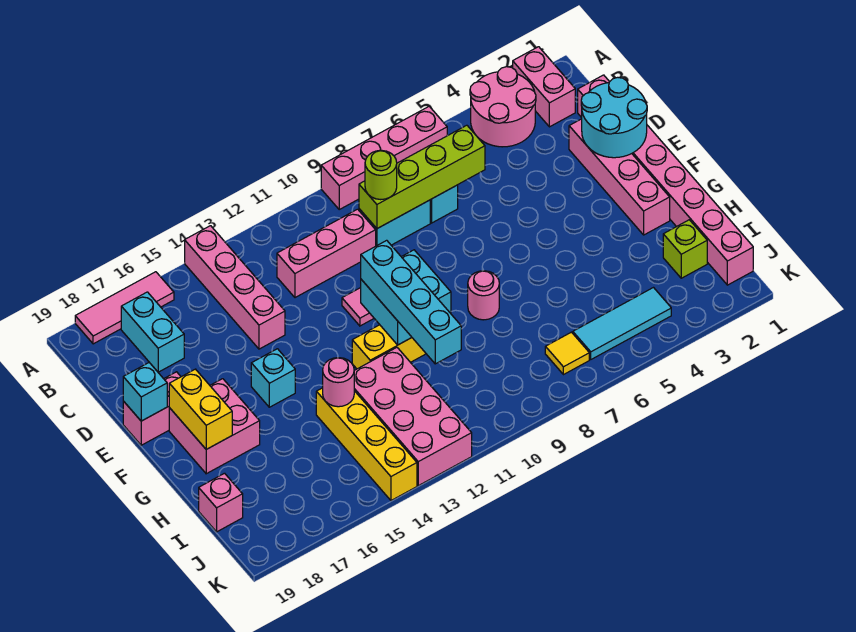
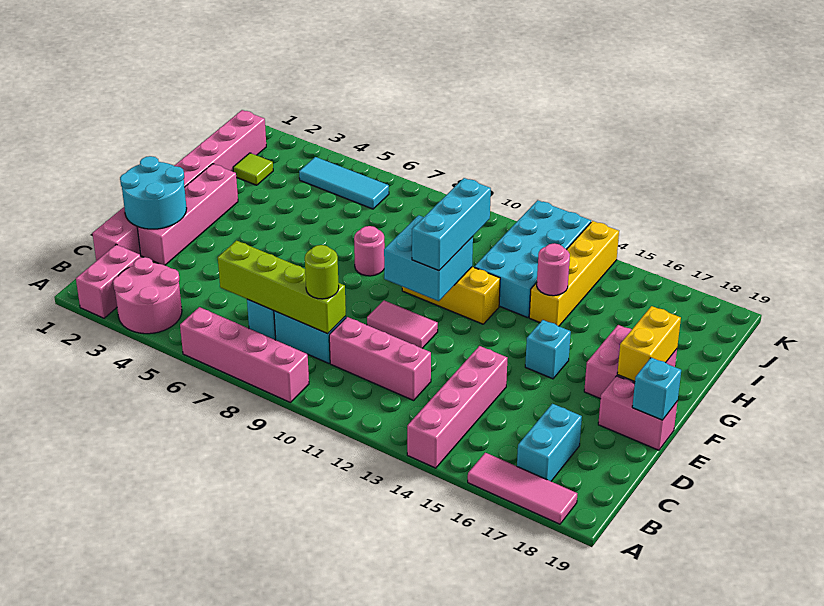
cyan 1x4 brick [361,240,461,364] -> cyan 1x3 brick [412,178,491,271]
pink 2x4 brick [354,348,472,486] -> cyan 2x4 brick [474,200,591,318]
lime 1x1 brick [663,220,707,278] -> lime 1x1 tile [233,153,273,185]
pink 1x1 brick [199,473,243,532] -> none
yellow 1x1 tile [545,332,589,375] -> none

